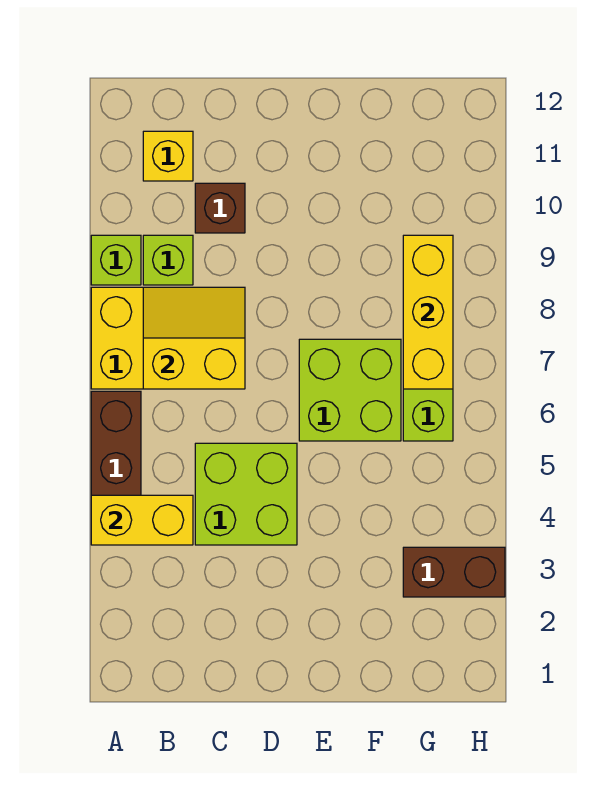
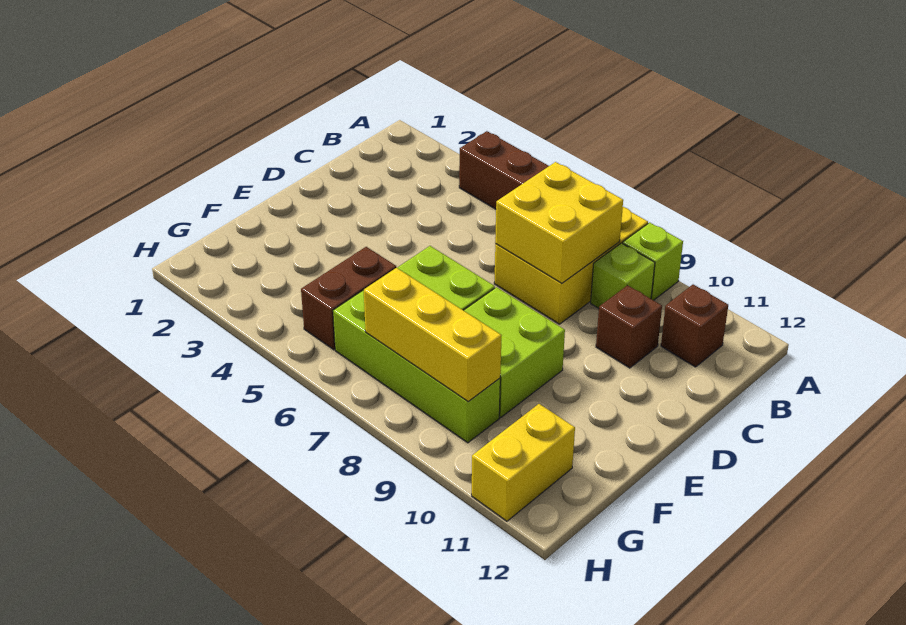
yellow 1x2 brick [91,495,193,545] -> yellow 1x2 brick moved to [472,404,575,521]
yellow 2x2 slope [143,287,245,389] -> yellow 2x2 brick [495,162,623,283]
yellow 1x1 brick [143,131,193,181] -> brown 1x1 brick [661,285,728,367]
lime 2x2 brick [195,443,297,545] -> lime 2x2 brick moved to [464,287,565,417]
brown 1x2 brick [403,547,505,597] -> brown 1x2 brick moved to [301,247,397,350]

